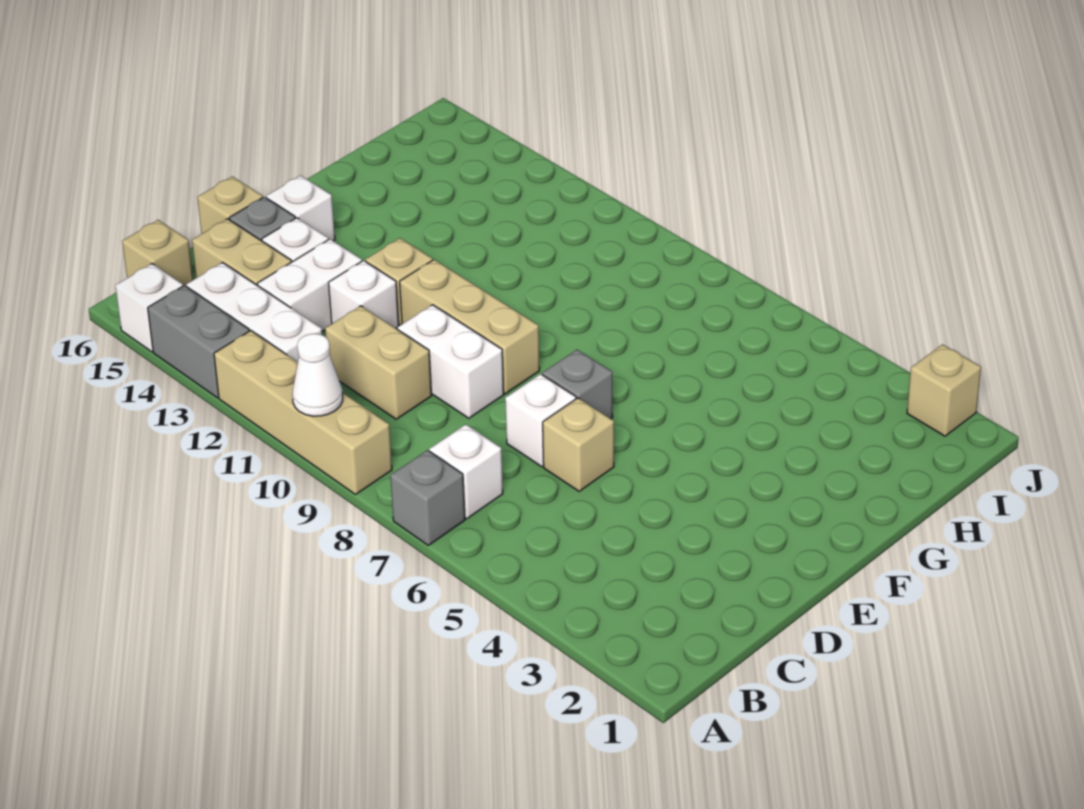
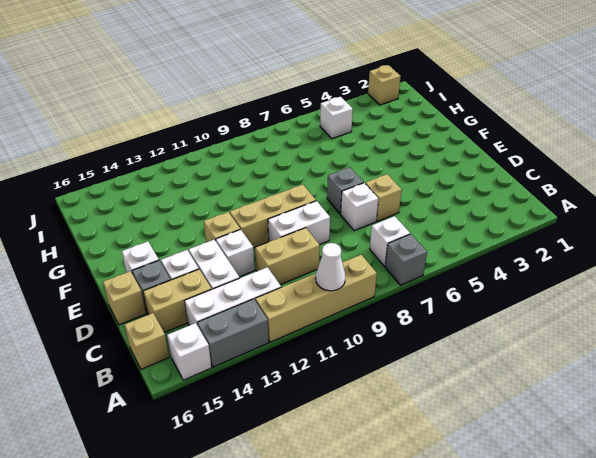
none -> white 1x1 brick [320,97,353,139]

